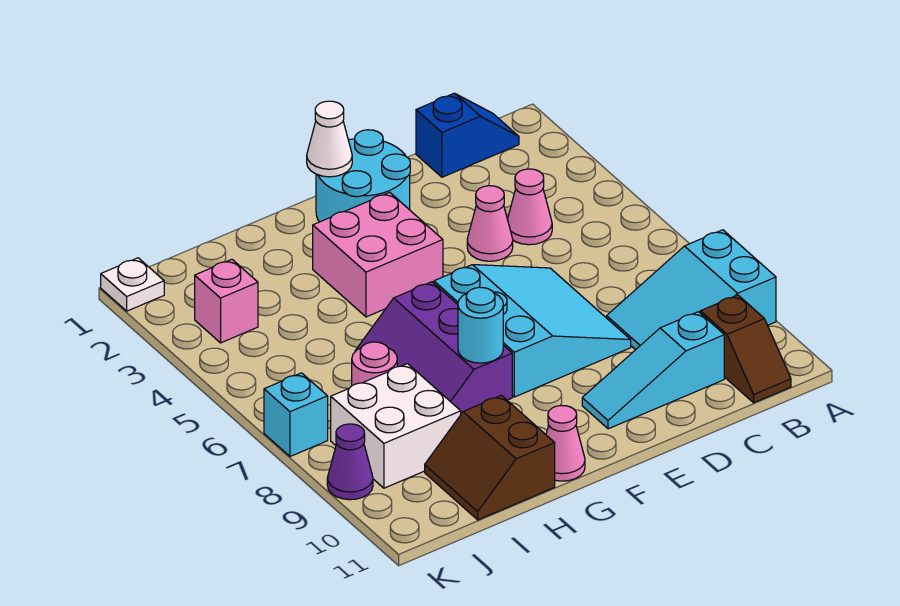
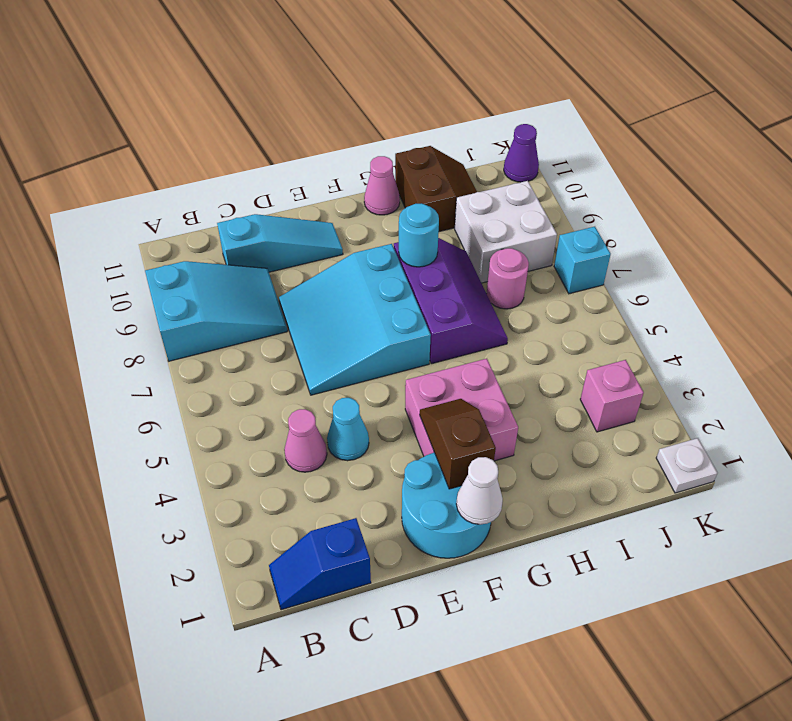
brown 1x2 slope [700,295,791,403] -> brown 1x2 slope moved to [420,399,496,489]
pink 1x1 cone [467,186,513,261] -> cyan 1x1 cone [327,398,369,461]
purple 1x1 cone [327,424,373,500] -> purple 1x1 cone moved to [504,124,539,182]

